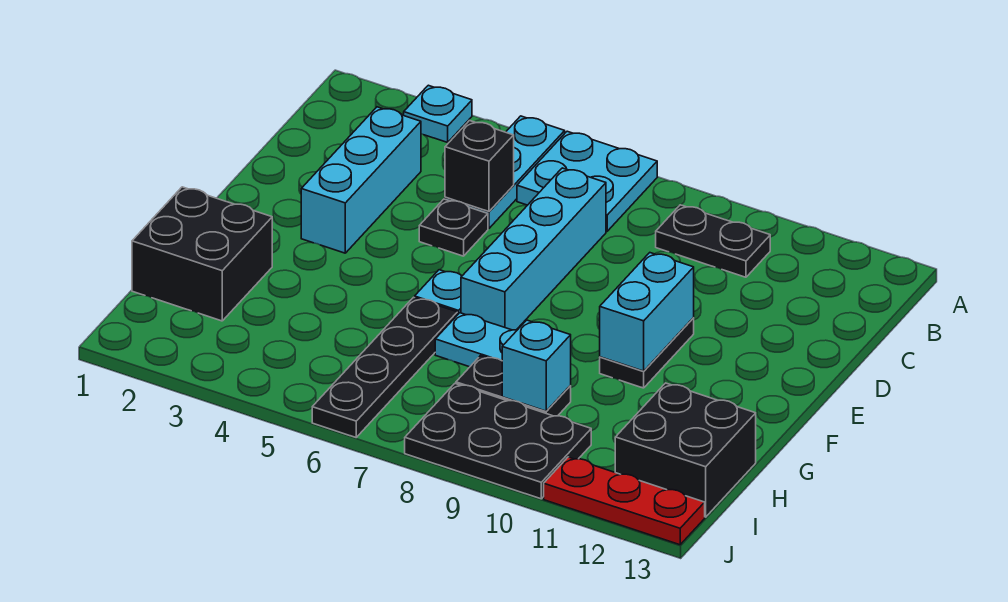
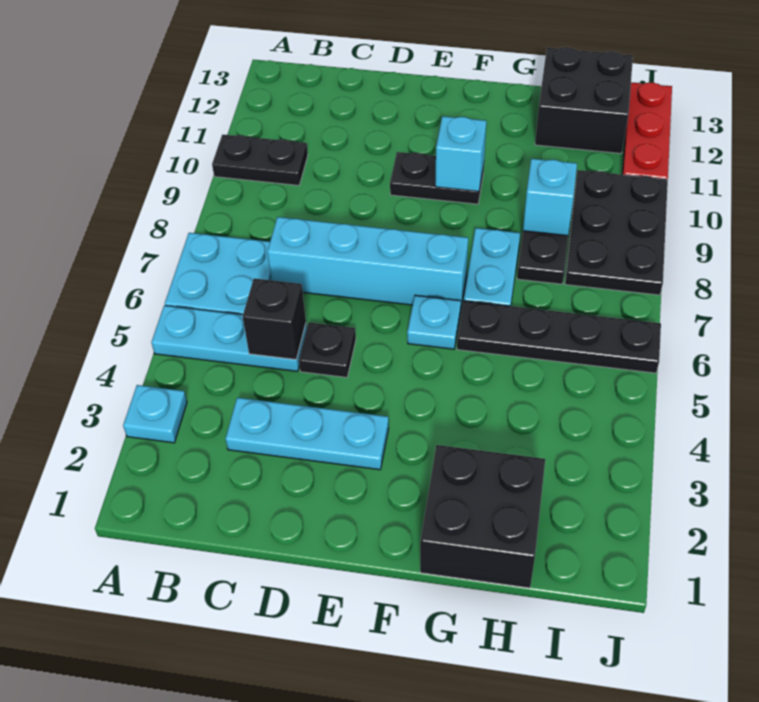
black 1x2 plate [656,205,770,277] -> black 1x2 plate turned to [212,135,308,185]
cyan 1x3 brick [301,107,421,253] -> cyan 1x3 plate [225,398,389,470]
cyan 1x2 brick [600,253,694,371] -> cyan 1x1 brick [435,116,486,192]

